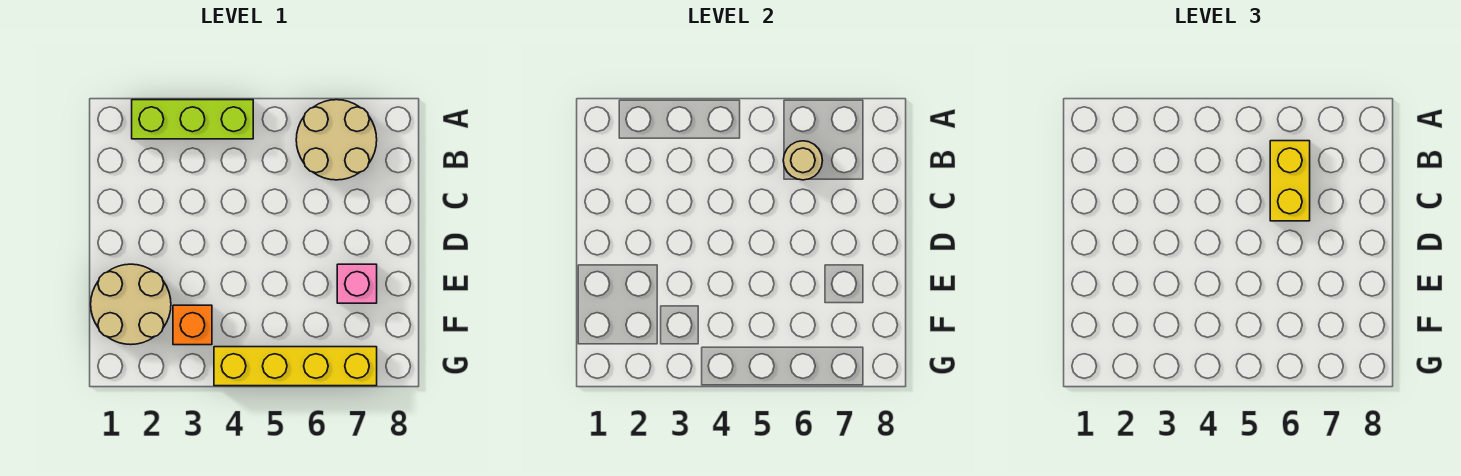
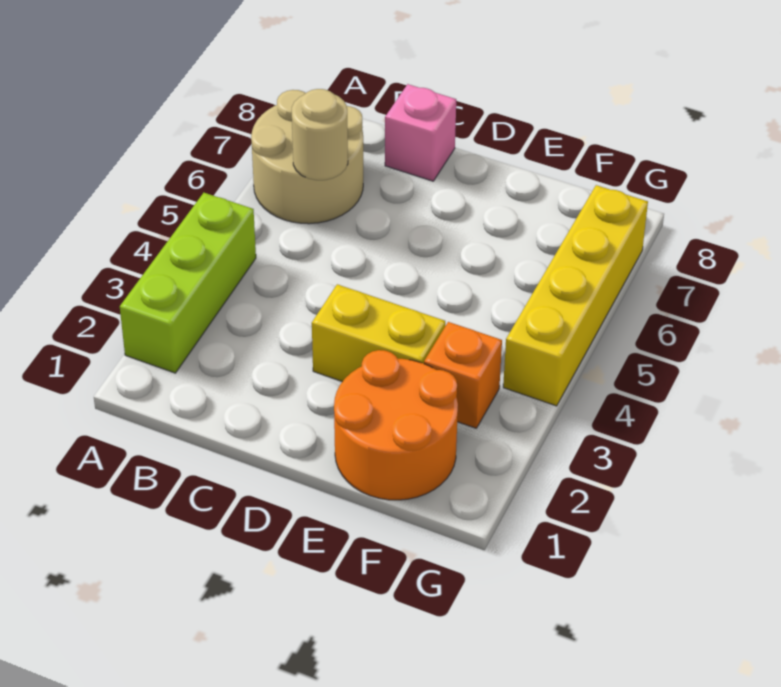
yellow 1x2 brick [1270,141,1310,221] -> yellow 1x2 brick moved to [312,284,445,382]
tan 2x2 round brick [91,264,171,345] -> orange 2x2 round brick [334,350,458,500]
pink 1x1 brick [337,264,377,303] -> pink 1x1 brick moved to [385,84,456,181]

